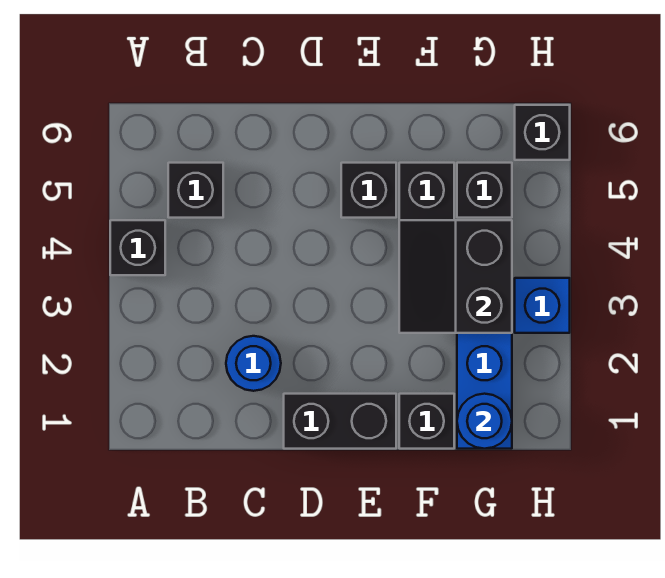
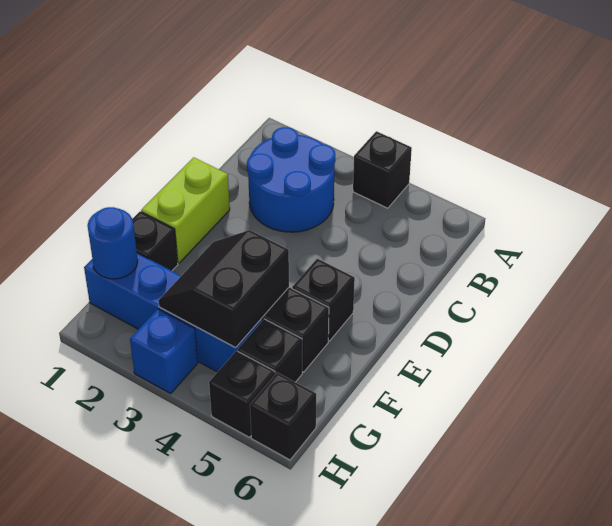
black 1x1 brick [168,163,223,218] -> black 1x1 brick moved to [209,351,275,437]
blue 1x1 round brick [226,336,281,391] -> blue 2x2 round brick [247,127,335,232]
black 1x2 brick [284,394,396,449] -> lime 1x2 brick [141,157,230,263]
black 2x2 slope [399,220,512,333] -> black 2x2 slope turned to [158,230,289,348]

